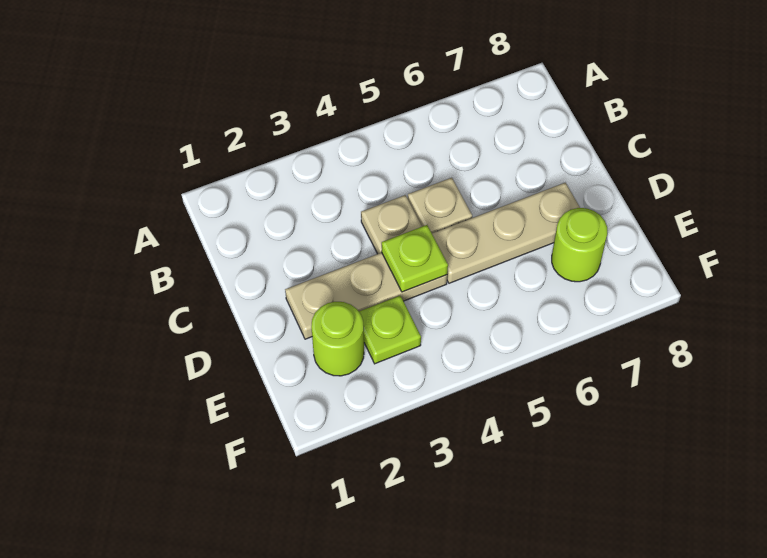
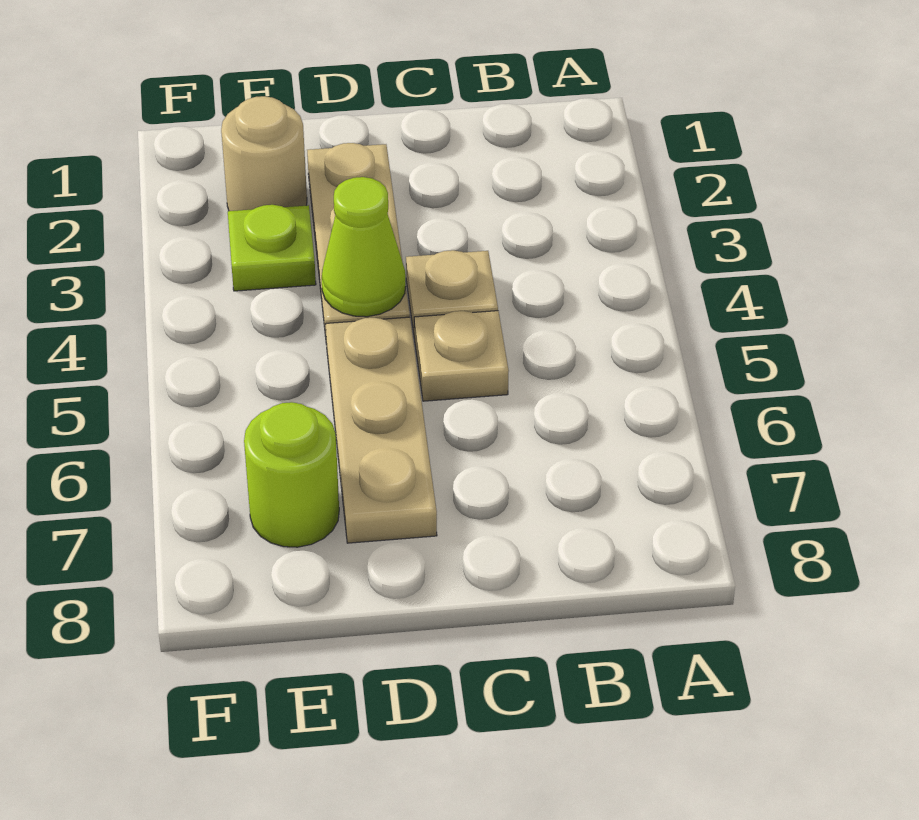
lime 1x1 plate [382,225,448,292] -> lime 1x1 cone [322,177,406,317]
lime 1x1 round brick [311,302,364,376] -> tan 1x1 round brick [221,96,307,211]

